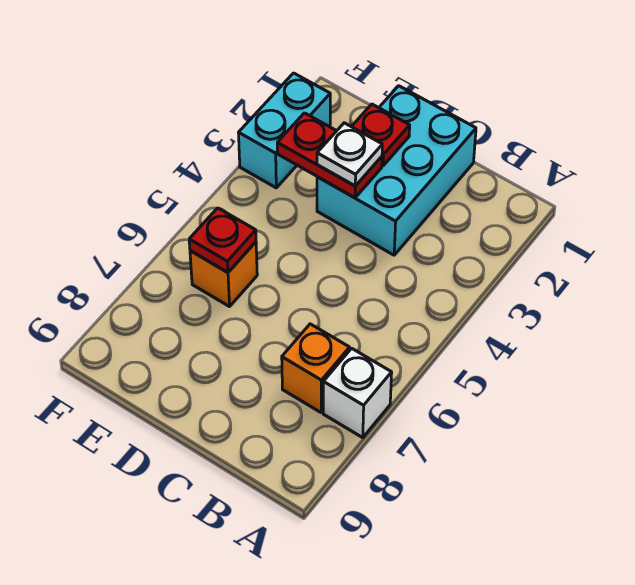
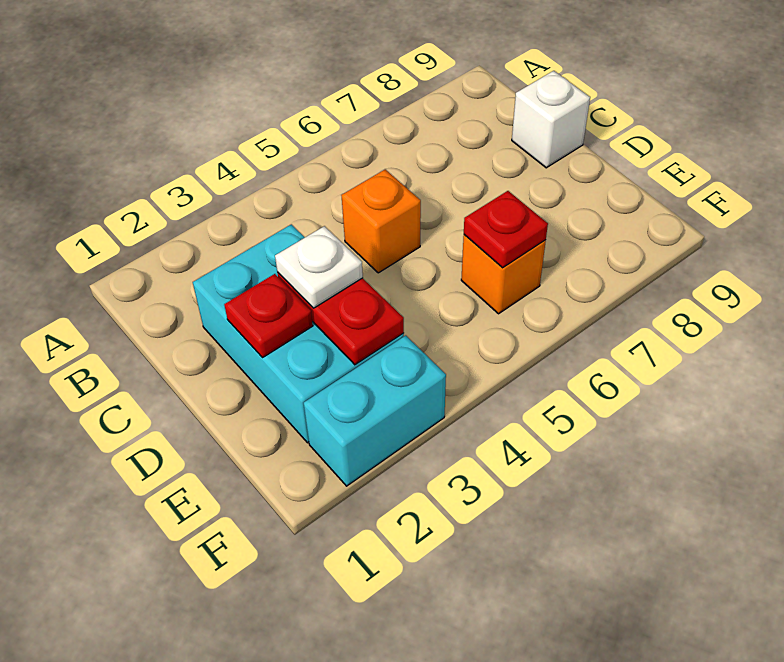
white 1x1 brick [323,348,392,438] -> white 1x1 brick moved to [512,71,590,168]
orange 1x1 brick [282,324,350,412] -> orange 1x1 brick moved to [341,169,421,273]
cyan 2x3 brick [317,86,476,255] -> cyan 2x3 brick turned to [193,224,404,443]

